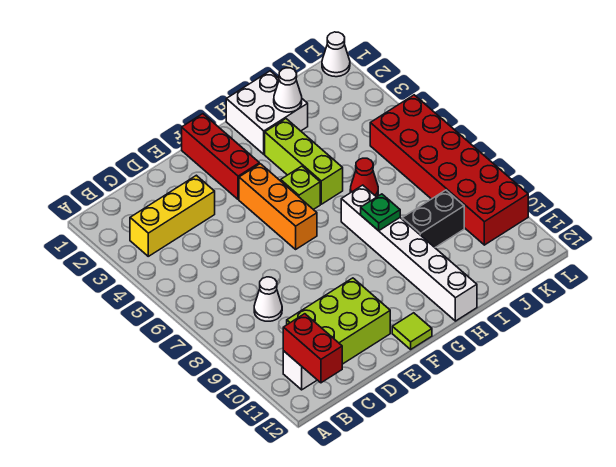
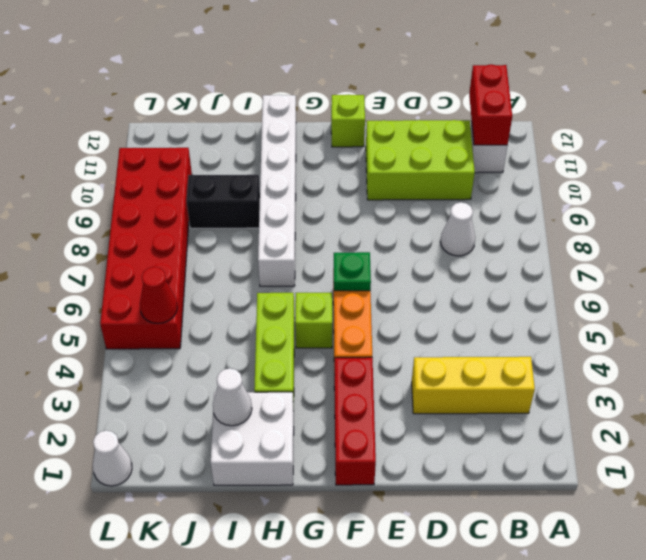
lime 1x1 tile [392,313,432,349] -> lime 1x1 brick [331,95,365,147]
green 1x1 plate [361,194,400,231] -> green 1x1 plate moved to [334,252,371,291]
red 1x1 cone [350,158,378,197] -> red 1x1 cone moved to [140,267,177,323]

